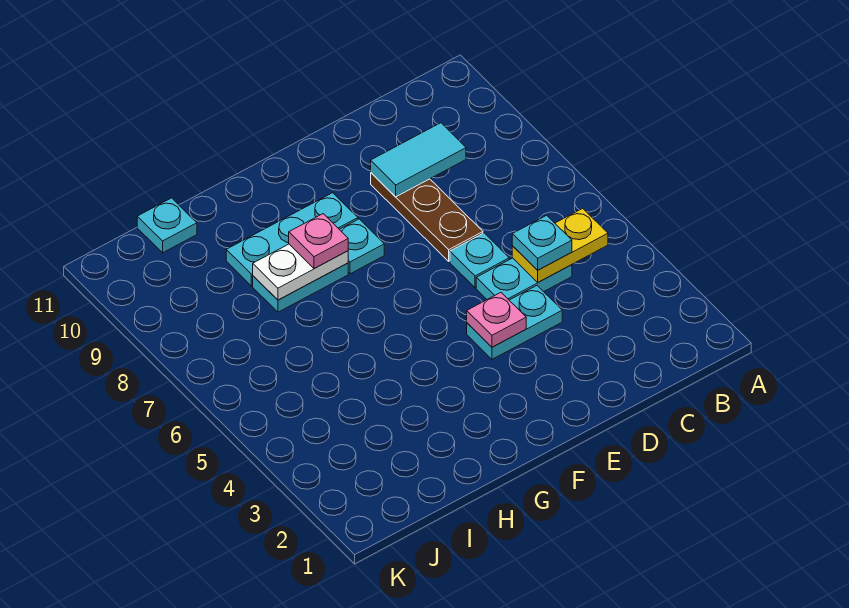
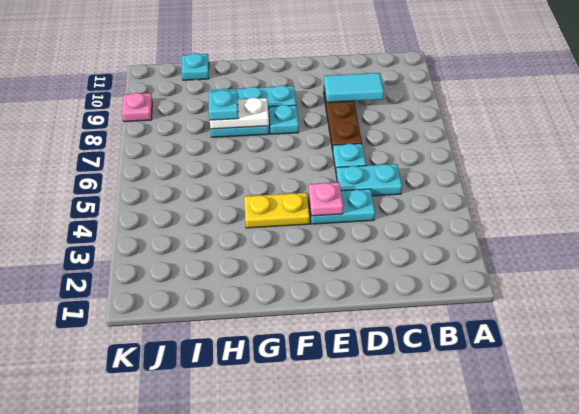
yellow 1x2 plate [512,208,608,282] -> yellow 1x2 plate moved to [244,193,310,228]
cyan 1x1 plate [512,215,572,270] -> cyan 1x1 plate moved to [208,90,238,120]
pink 1x1 plate [289,214,348,269] -> pink 1x1 plate moved to [122,93,152,122]

